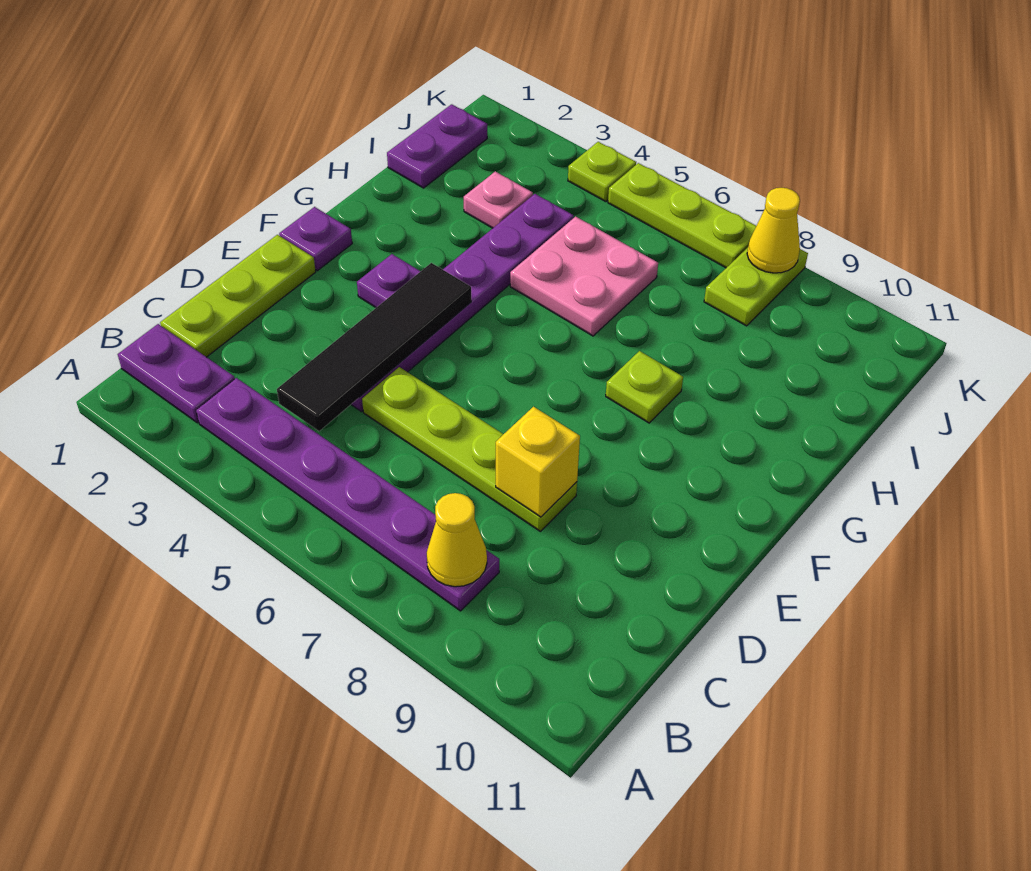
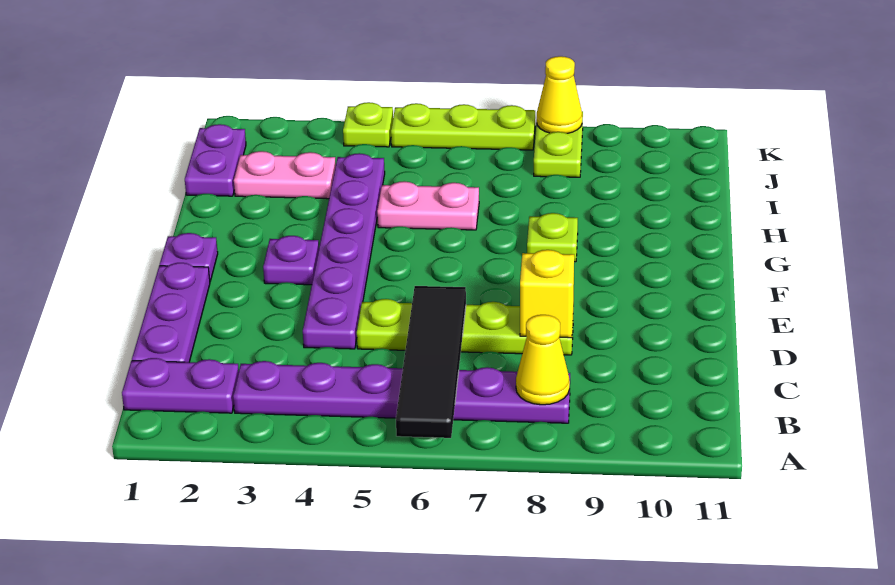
lime 1x3 plate [160,235,316,357] -> purple 1x3 plate [132,263,210,362]
black 1x4 tile [277,263,471,431] -> black 1x4 tile moved to [396,286,466,438]
pink 2x2 plate [510,216,658,336] -> pink 1x2 plate [377,181,479,230]
pink 1x1 plate [464,171,533,228] -> pink 1x2 plate [234,151,336,199]

